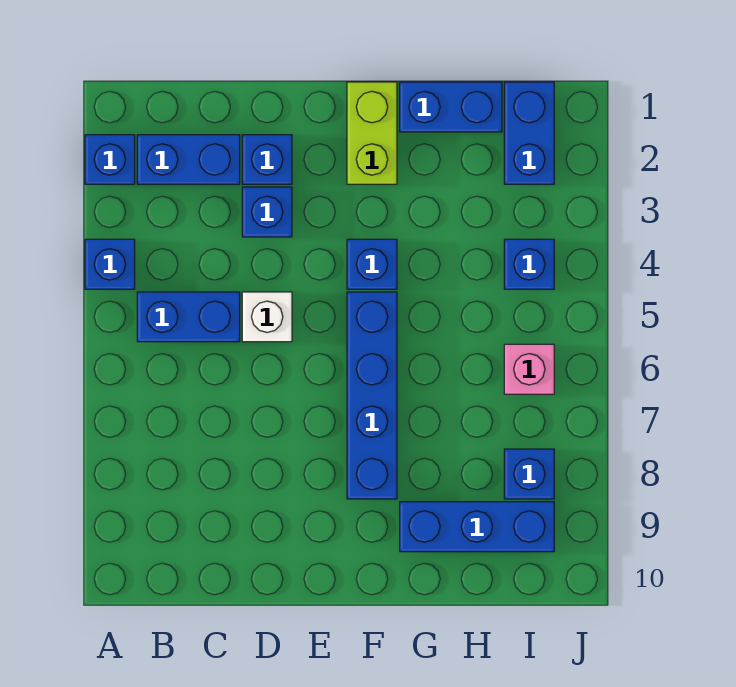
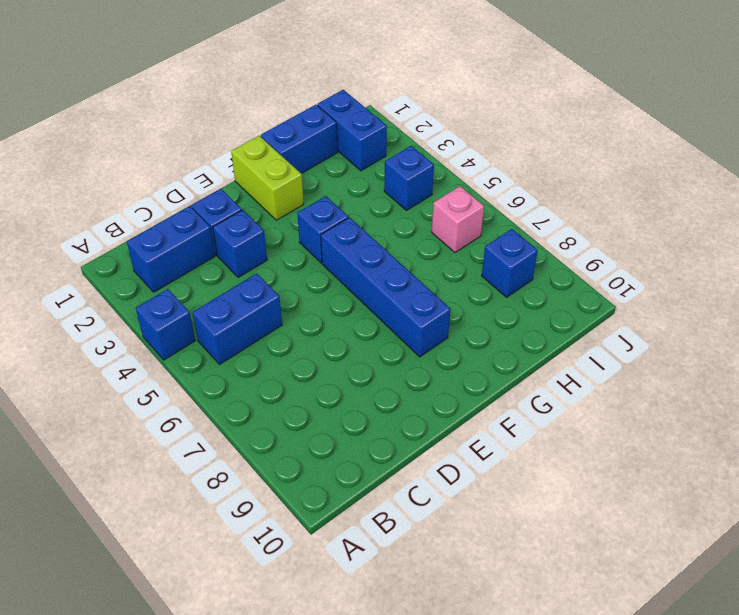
blue 1x1 brick [85,135,135,184] -> none
white 1x1 brick [242,292,292,342] -> none
blue 1x3 brick [400,502,554,552] -> none

